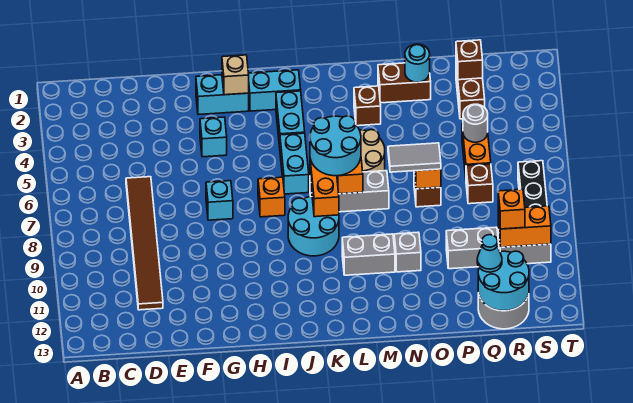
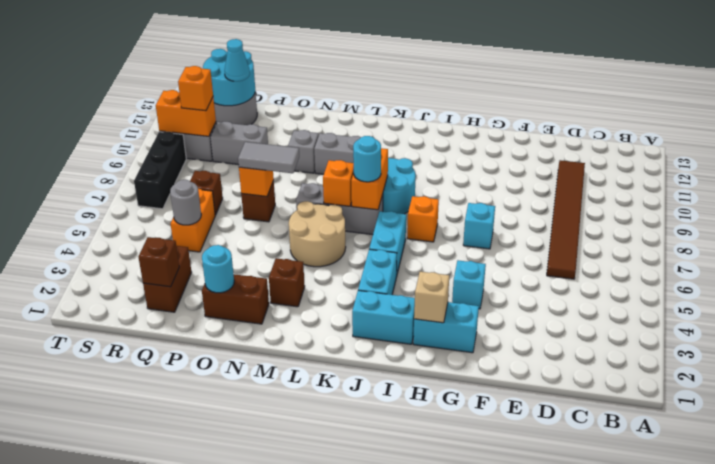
cyan 2x2 round brick [310,116,361,176] -> cyan 1x1 round brick [353,136,381,182]

